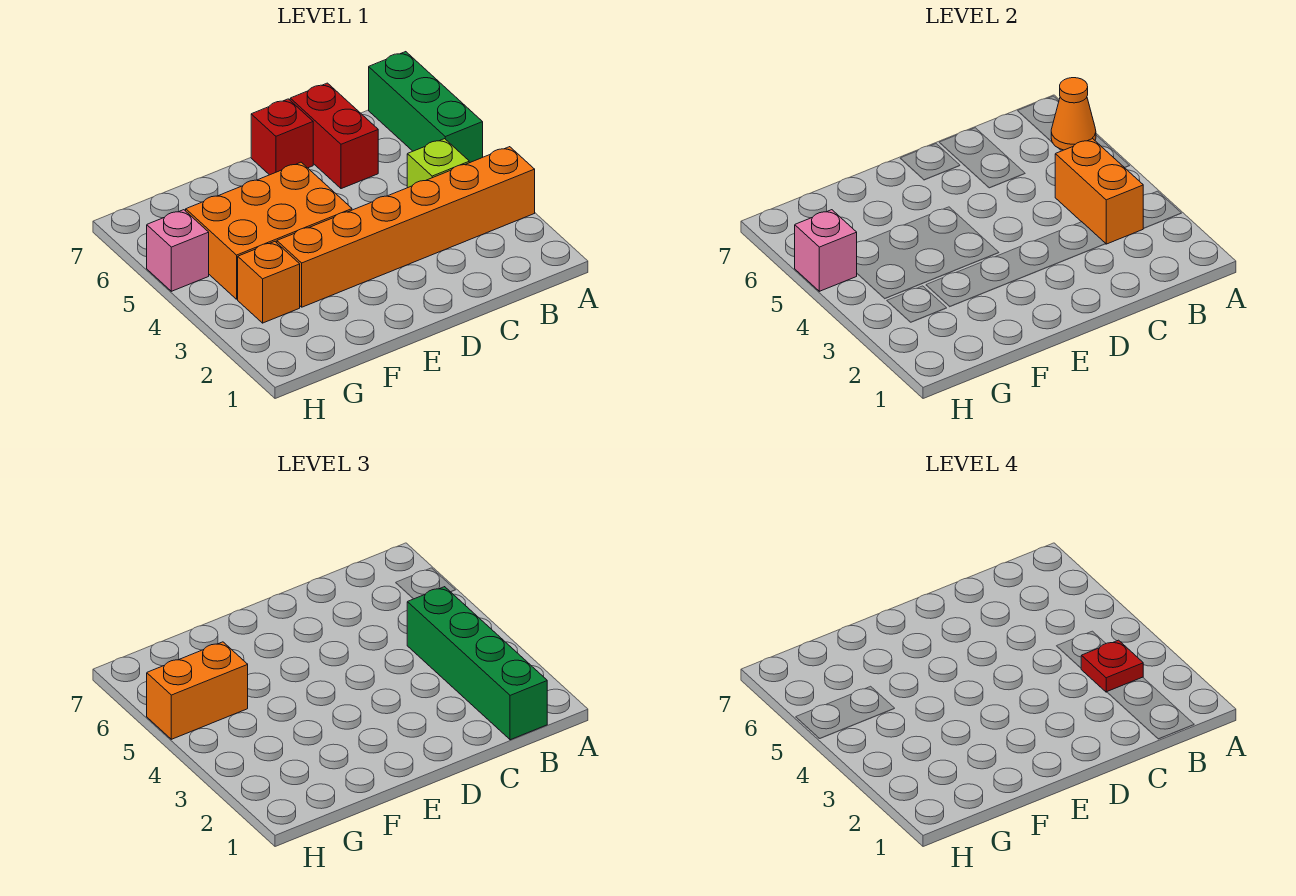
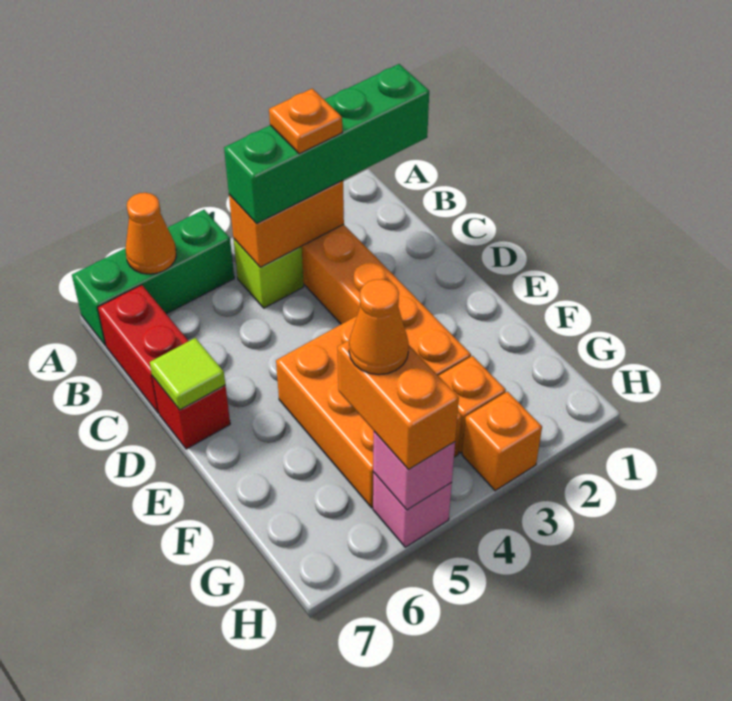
red 1x1 plate [1081,640,1143,692] -> orange 1x1 plate [269,89,342,154]
red 1x2 brick [290,83,378,189] -> red 1x2 brick turned to [98,285,188,413]
none -> lime 1x1 tile [150,338,225,410]
none -> orange 1x1 cone [349,279,409,375]
none -> orange 1x1 brick [462,392,542,491]

